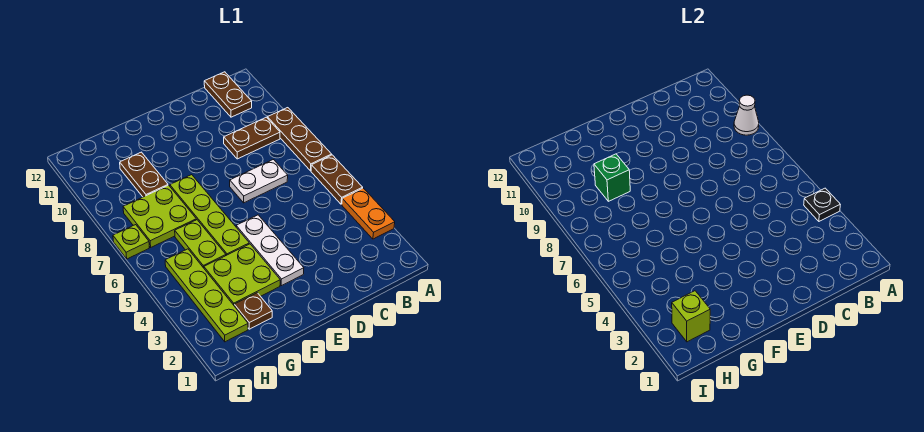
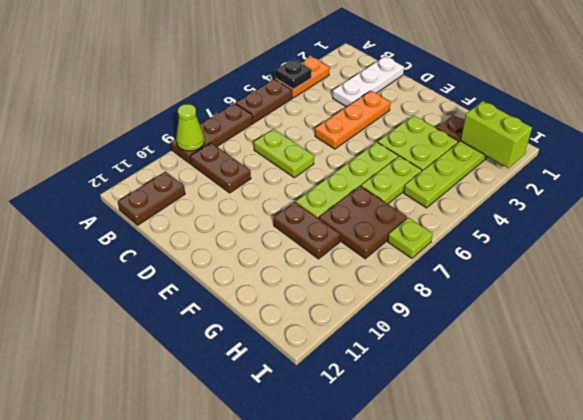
white 1x1 cone [734,95,759,135] -> lime 1x1 cone [176,104,204,151]
white 1x2 plate [230,160,288,203] -> lime 1x2 plate [254,129,314,178]
none -> orange 1x3 plate [315,91,391,149]
white 1x3 plate [236,215,304,286] -> white 1x3 plate moved to [333,56,404,107]
lime 2x2 plate [123,185,196,247] -> brown 2x2 plate [319,186,407,259]
brown 1x2 plate [120,152,168,197] -> brown 1x2 plate turned to [273,202,340,259]
green 1x1 brick [594,154,630,201] -> none
lime 1x1 brick [672,291,710,342] -> lime 1x2 brick [460,101,532,168]

